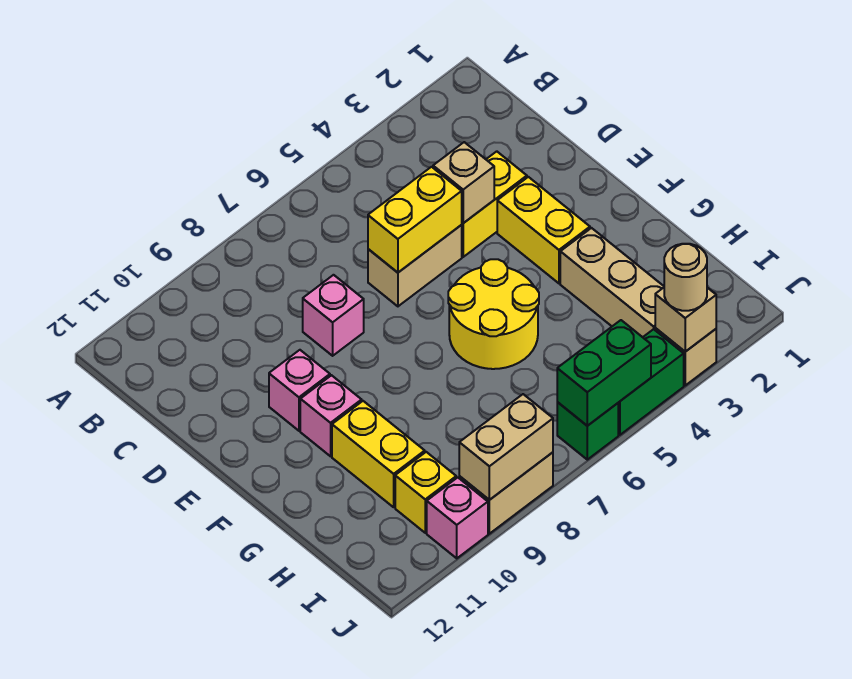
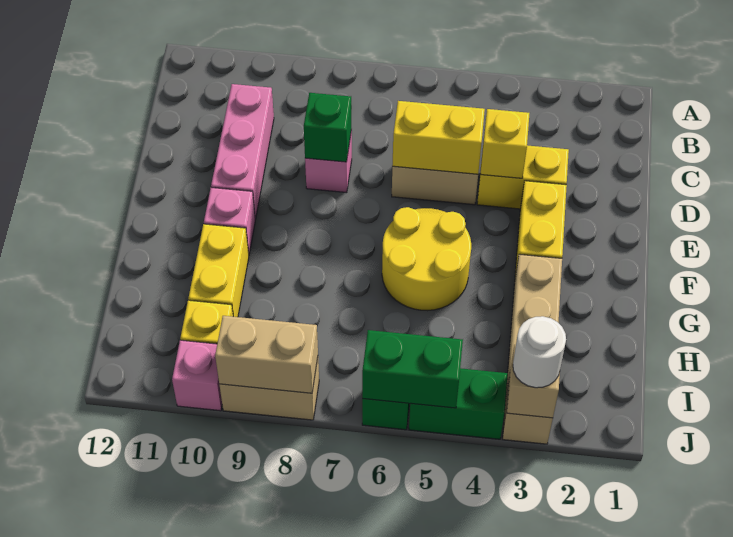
tan 1x1 brick [433,142,494,223] -> yellow 1x1 brick [480,109,529,178]
none -> green 1x1 brick [304,93,352,162]
pink 1x1 brick [269,350,330,431] -> pink 1x3 brick [211,84,274,219]
tan 1x1 round brick [664,244,707,311] -> white 1x1 round brick [513,316,566,388]

